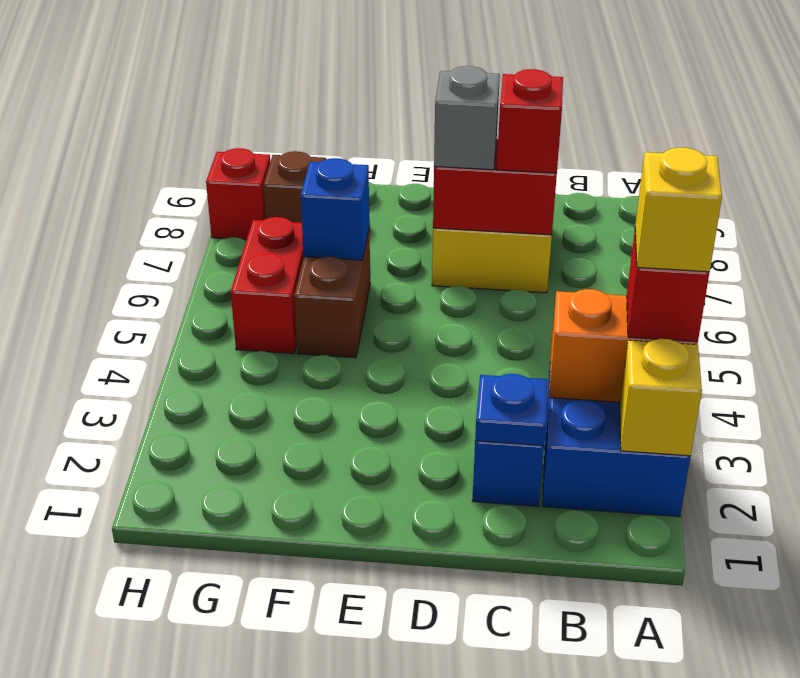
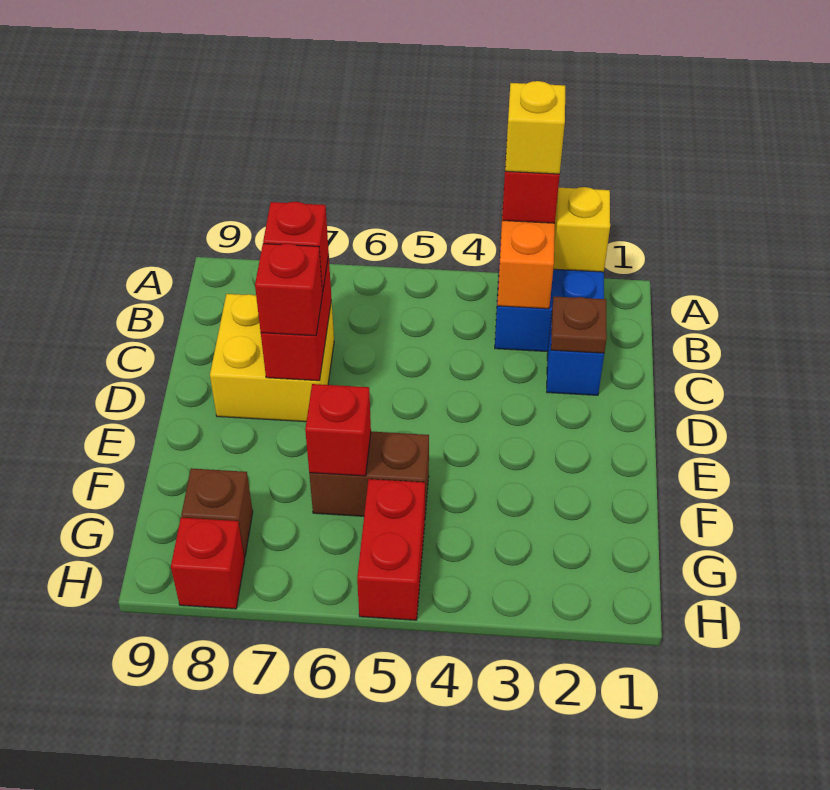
blue 1x1 plate [475,374,548,446] -> brown 1x1 plate [551,296,607,353]
grey 1x1 brick [434,66,500,170] -> red 1x1 brick [255,244,322,336]
blue 1x1 brick [301,158,369,260] -> red 1x1 brick [305,384,371,476]
red 1x2 brick [231,217,304,354] -> red 1x2 brick turned to [357,479,425,620]

